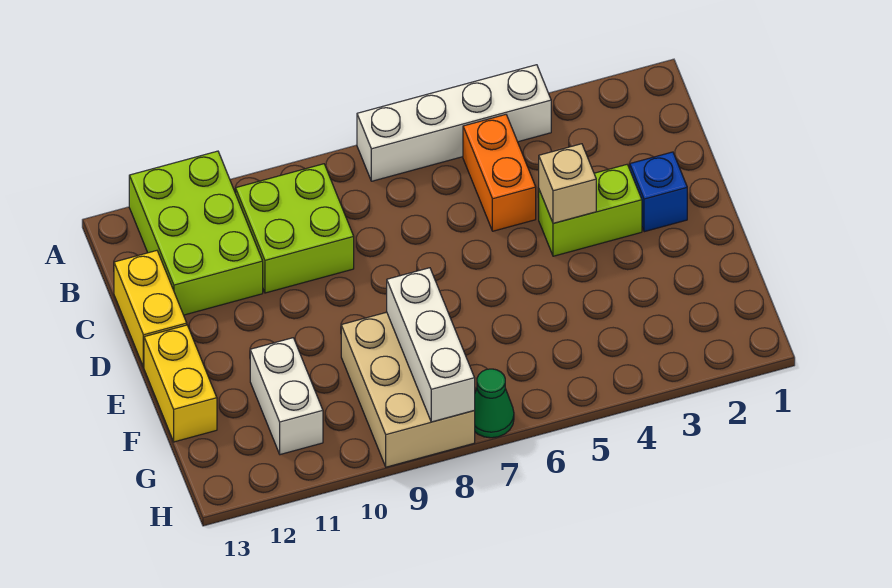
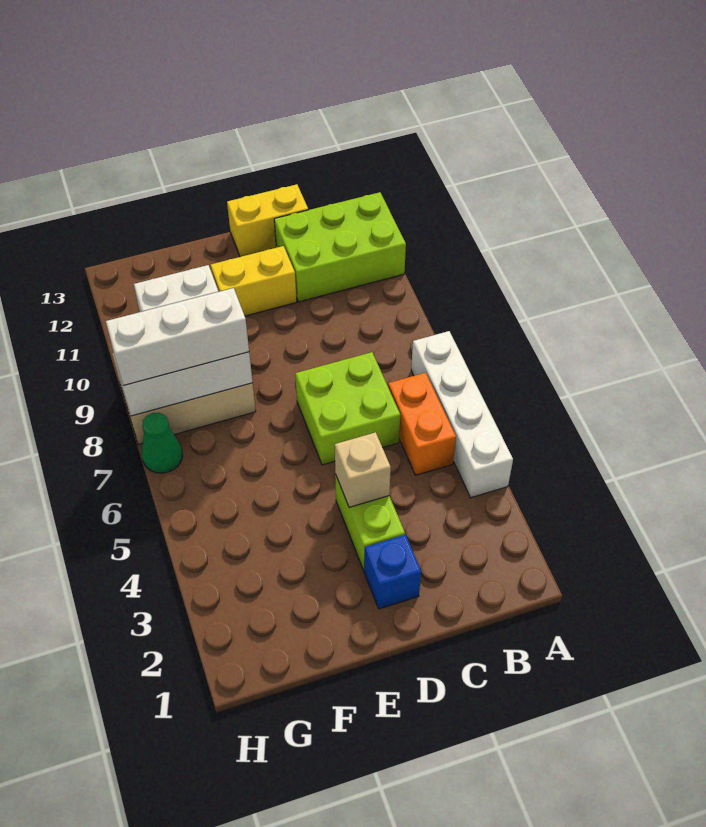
orange 1x2 brick [463,115,536,231] -> orange 1x2 brick turned to [388,373,456,475]
lime 2x2 brick [236,164,354,293] -> lime 2x2 brick moved to [295,352,400,465]
yellow 1x2 brick [144,325,217,442] -> yellow 1x2 brick moved to [211,246,297,316]
none -> white 1x3 brick [106,288,249,385]

